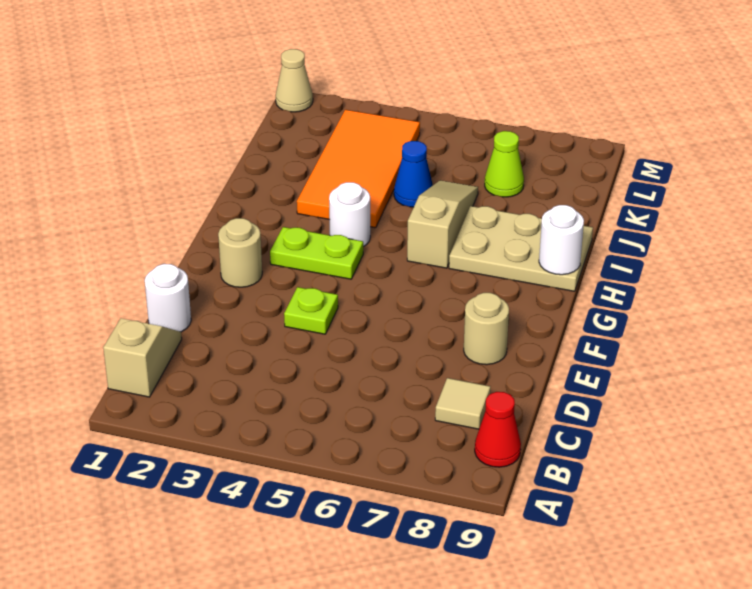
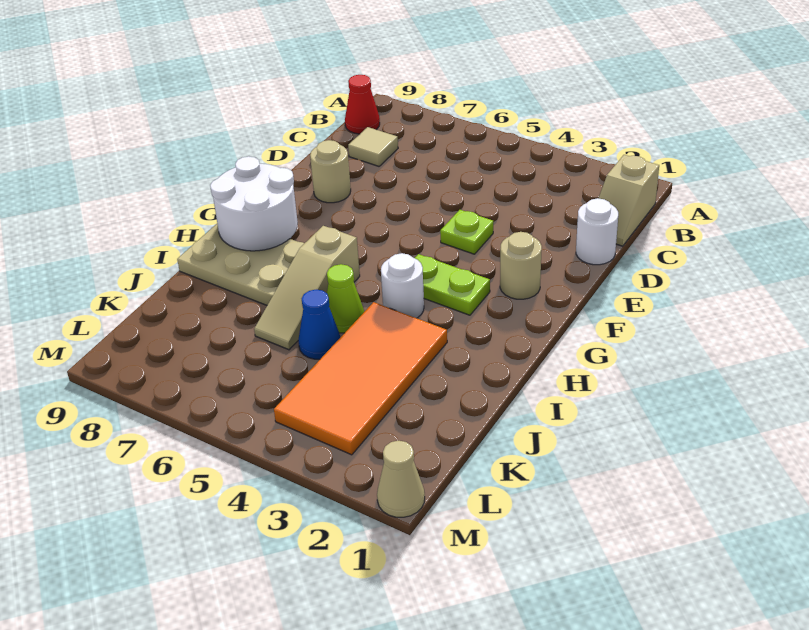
white 1x1 round brick [539,205,584,275] -> white 2x2 round brick [210,156,298,251]
lime 1x1 cone [485,131,524,197] -> lime 1x1 cone moved to [327,264,364,333]

